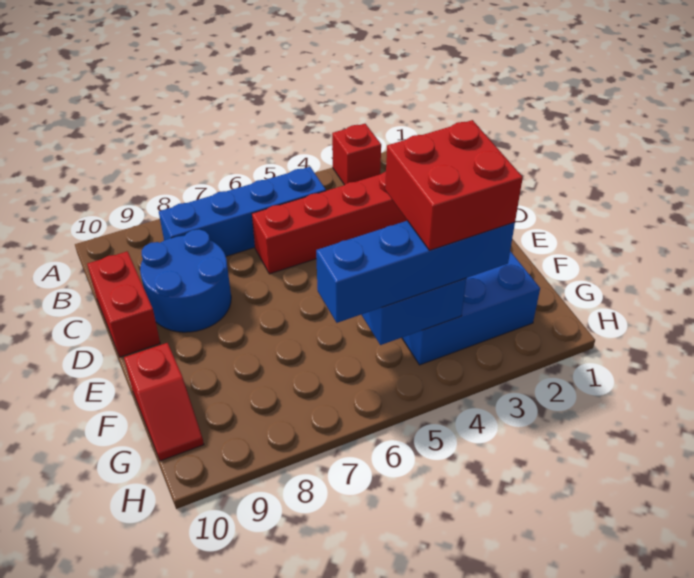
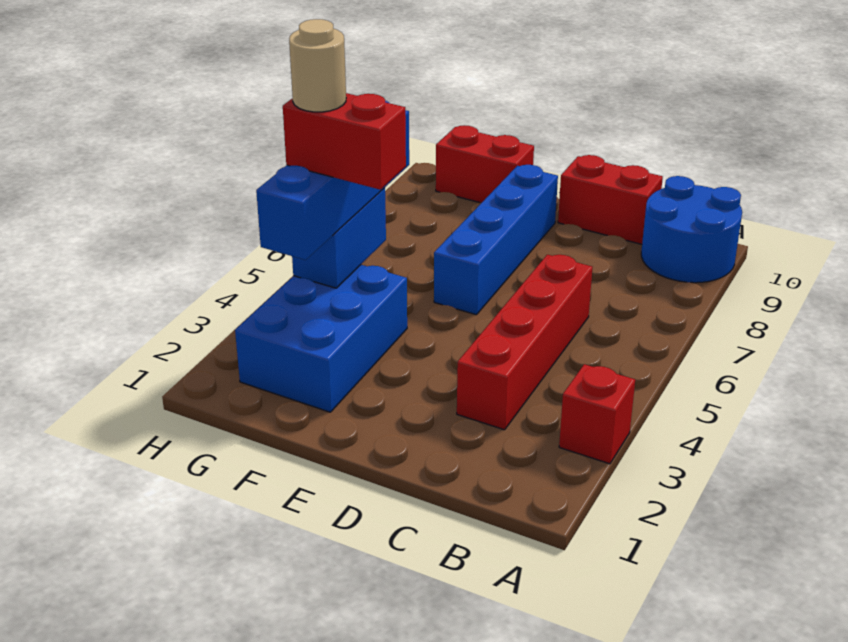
blue 1x4 brick [159,167,326,256] -> blue 1x4 brick moved to [434,165,558,315]
blue 2x2 round brick [140,229,231,332] -> blue 2x2 round brick moved to [641,176,742,283]
red 2x2 brick [385,120,523,250] -> red 1x2 brick [283,93,406,190]
red 1x2 slope [124,343,204,461] -> red 1x2 brick [436,125,534,203]
none -> tan 1x1 round brick [289,19,346,112]

